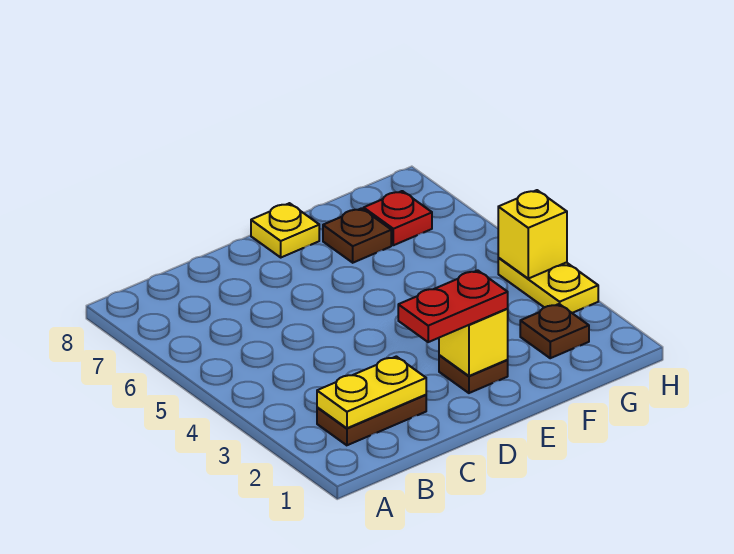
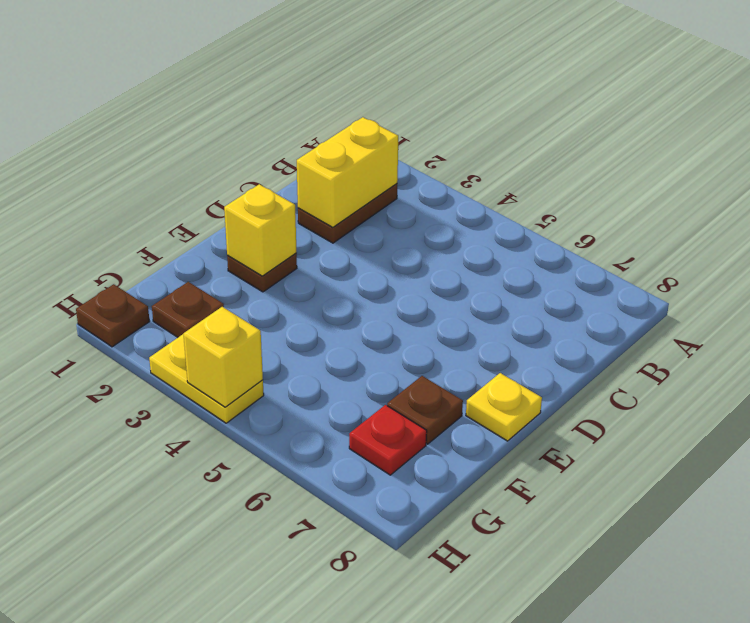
yellow 1x2 plate [317,356,426,428] -> yellow 1x2 brick [297,117,398,227]
red 1x2 plate [398,270,508,342] -> none
none -> brown 1x1 plate [76,284,150,347]

